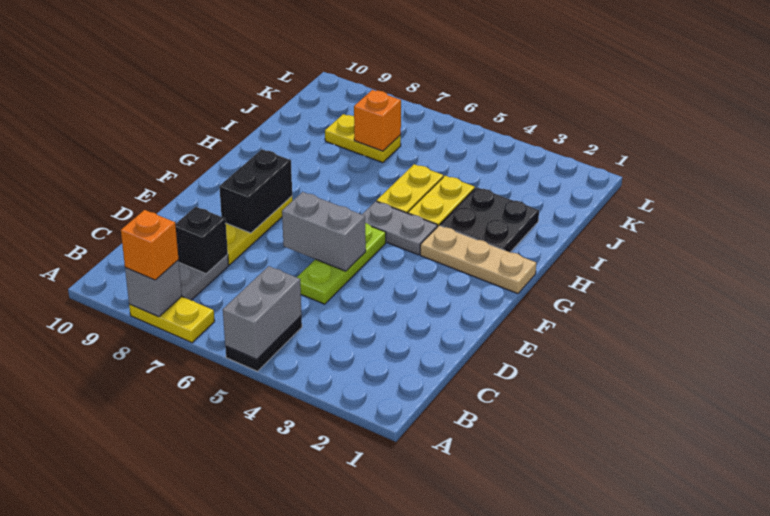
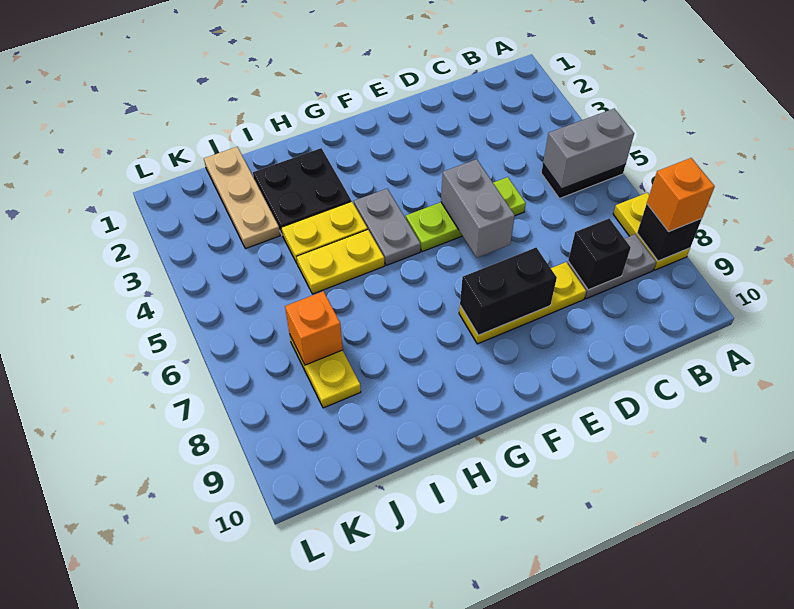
grey 1x1 brick [125,260,182,317] -> black 1x1 brick [637,204,702,261]
tan 1x3 plate [420,226,536,294] -> tan 1x3 plate moved to [204,147,280,249]

